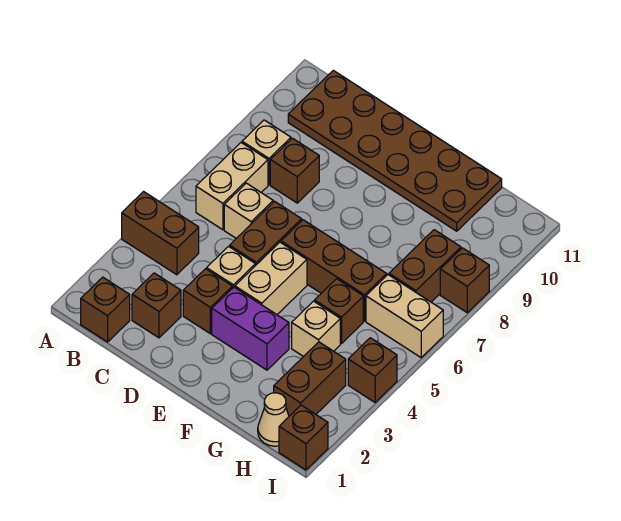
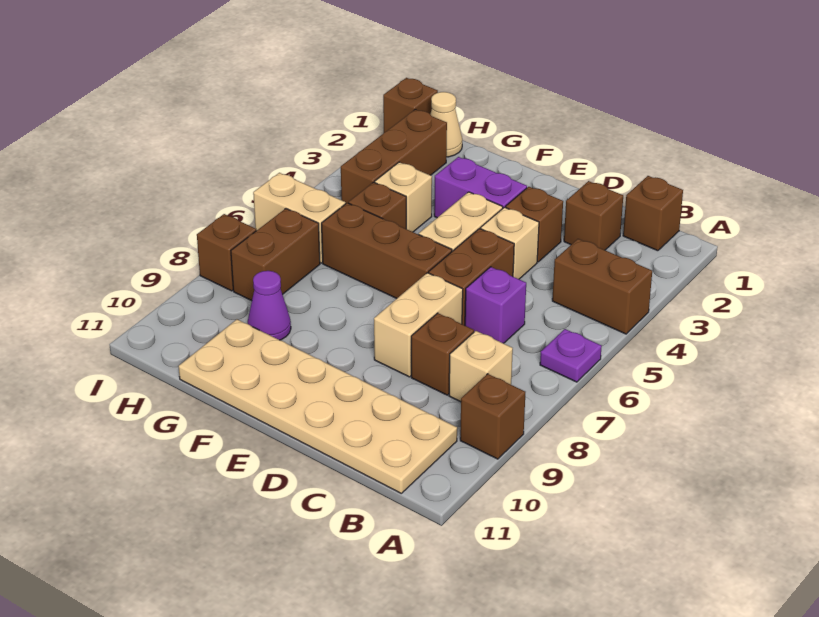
none -> purple 1x1 plate [540,329,602,382]
tan 1x2 brick [196,143,268,230] -> tan 1x2 brick moved to [374,273,463,377]
brown 2x6 plate [288,70,502,231] -> tan 2x6 plate [179,319,457,493]
tan 1x1 brick [224,183,273,238] -> purple 1x1 brick [465,267,526,343]
none -> purple 1x1 cone [248,271,291,340]
brown 1x2 brick [274,342,346,416] -> brown 1x3 brick [341,109,447,203]
brown 1x1 brick [348,338,397,402] -> brown 1x1 brick moved to [460,374,525,459]

